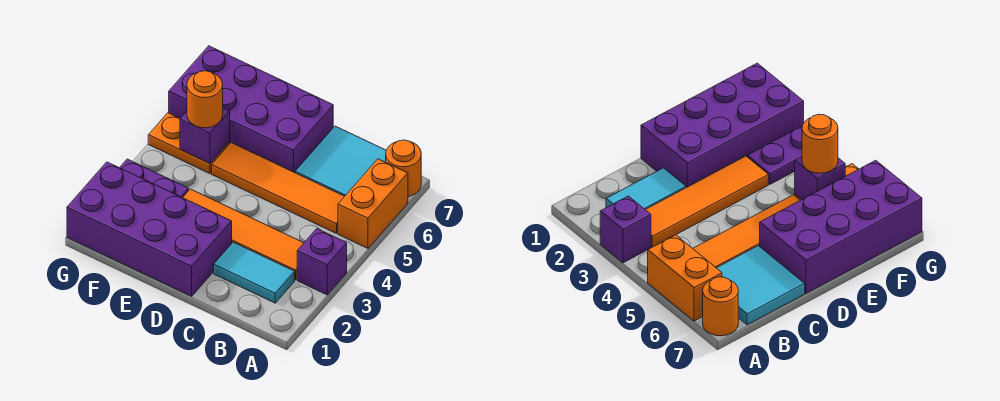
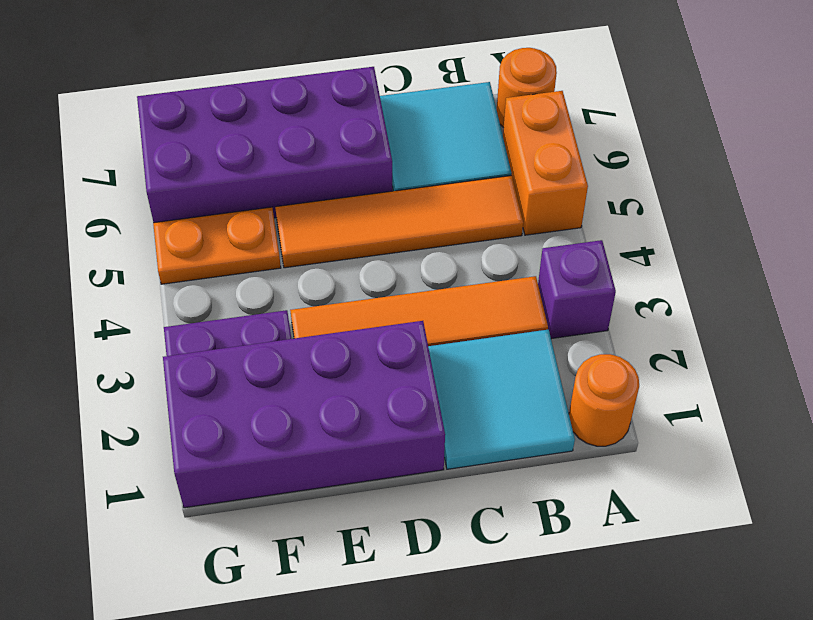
cyan 1x2 tile [214,242,295,303] -> cyan 2x2 tile [428,330,575,469]
purple 1x1 brick [180,108,230,163] -> none
orange 1x1 round brick [187,71,223,128] -> orange 1x1 round brick moved to [569,354,639,446]

